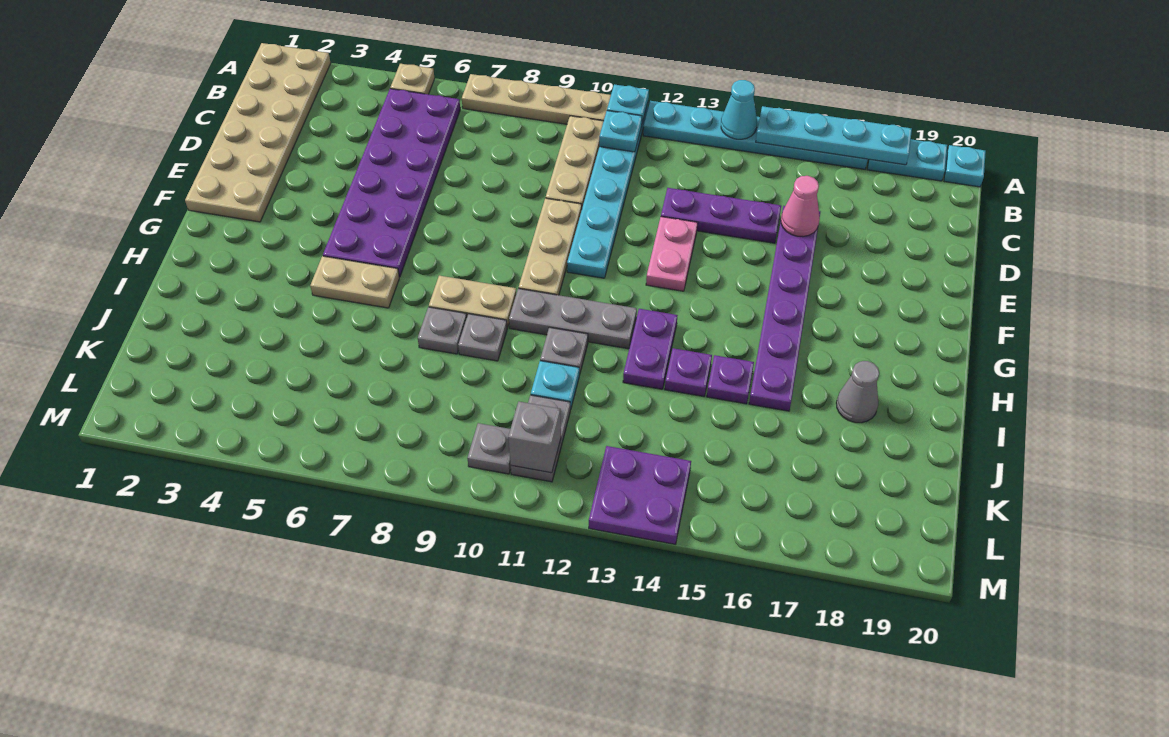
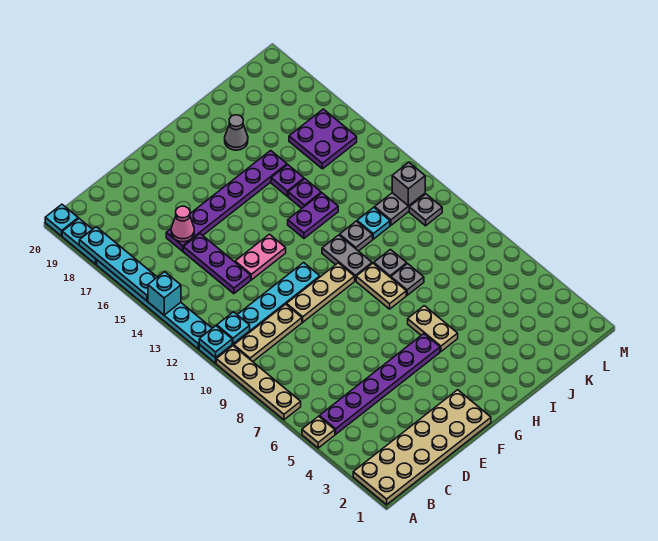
cyan 1x1 cone [721,80,757,139] -> cyan 1x1 brick [148,272,181,315]
purple 2x6 plate [323,89,460,277] -> purple 1x6 plate [319,334,440,434]
grey 1x3 plate [509,289,637,349] -> grey 1x2 plate [322,235,372,281]
purple 2x2 plate [589,446,691,544] -> purple 2x2 plate moved to [289,109,357,169]

